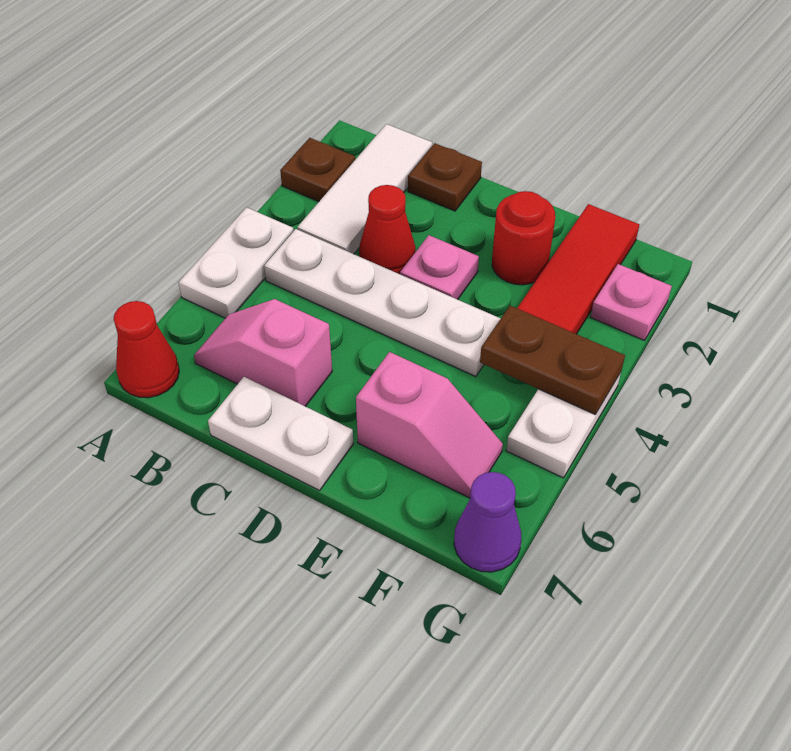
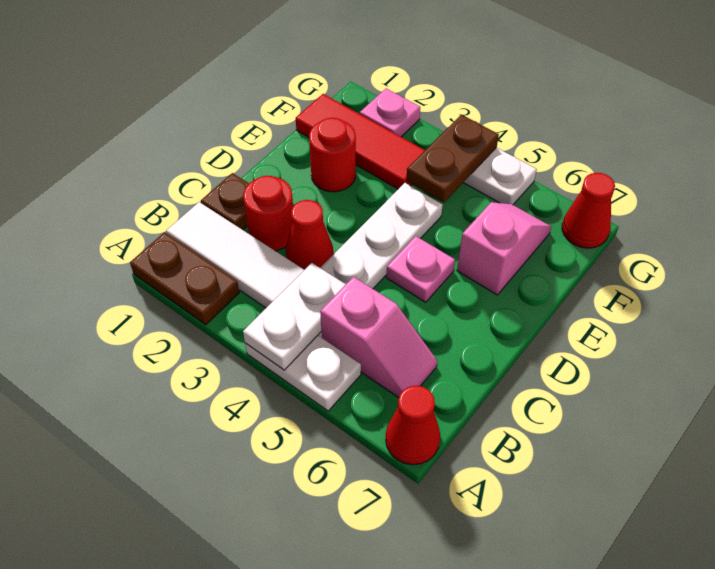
brown 1x1 plate [280,138,355,202] -> brown 1x2 plate [130,232,239,325]
pink 1x2 slope [194,299,332,406] -> pink 1x2 slope turned to [320,277,437,398]
none -> red 1x1 round brick [243,176,293,251]
white 1x2 plate [208,377,353,491] -> white 1x2 plate moved to [243,263,346,370]
pink 1x1 plate [400,235,479,300] -> pink 1x1 plate moved to [386,236,455,302]
purple 1x1 cone [454,472,521,572] -> red 1x1 cone [562,173,615,248]

